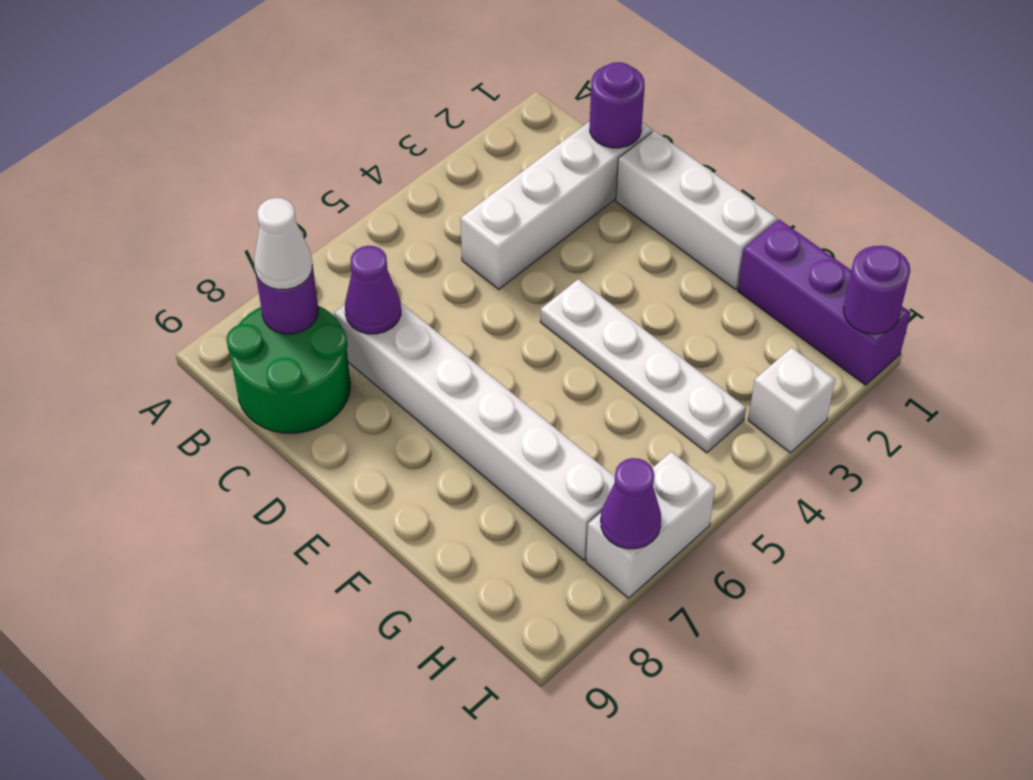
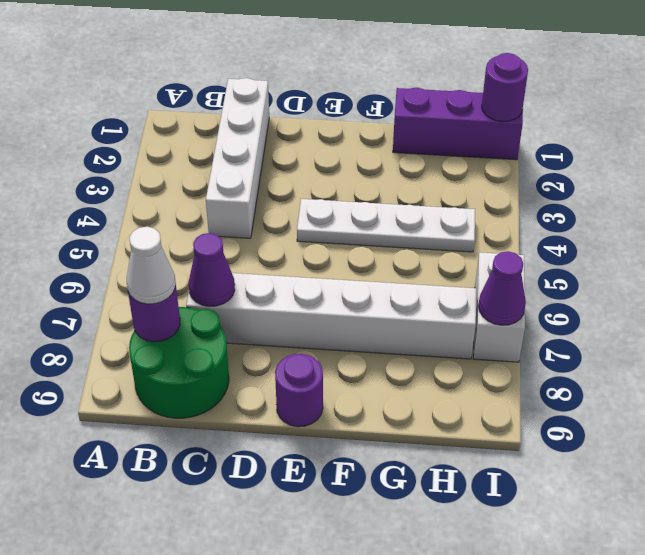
purple 1x1 round brick [590,62,645,148] -> purple 1x1 round brick moved to [275,354,323,427]
white 1x3 brick [616,131,777,289] -> none
white 1x1 brick [748,347,835,453] -> none

